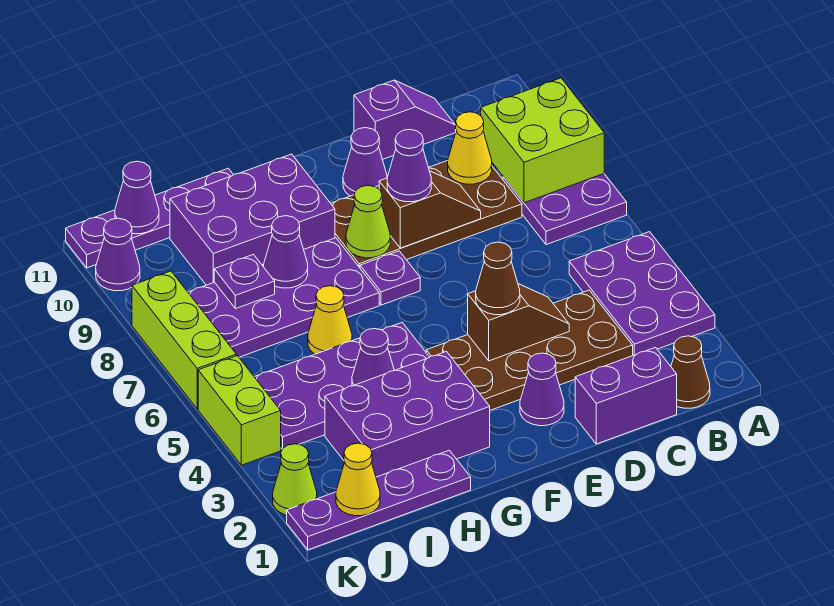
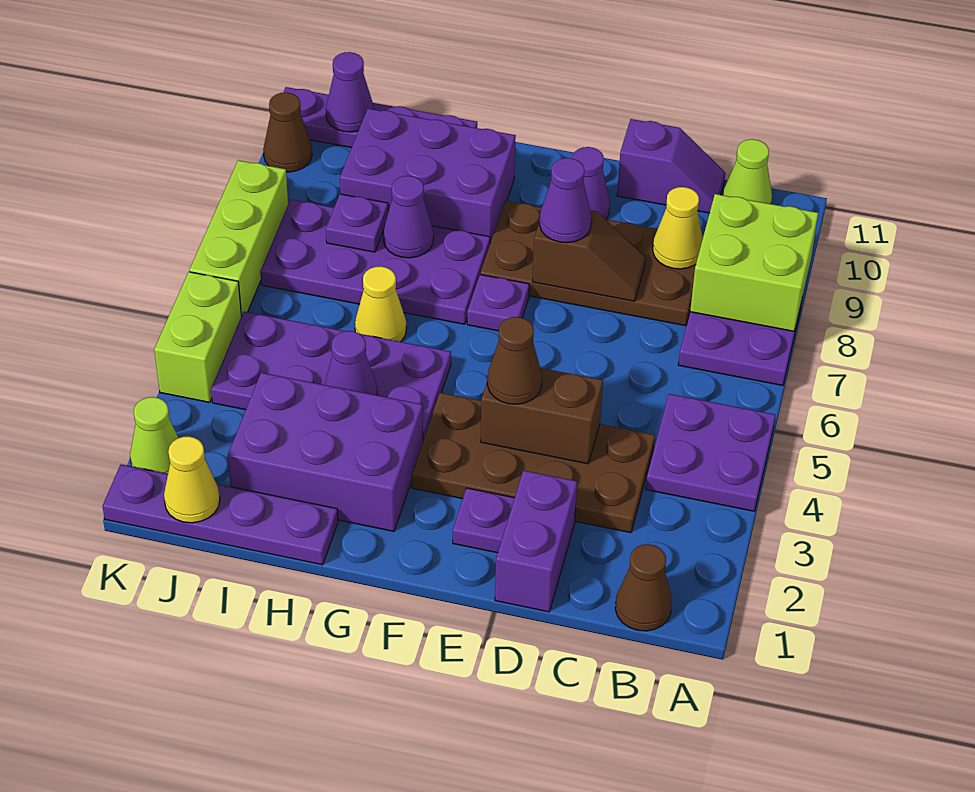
purple 2x3 plate [569,232,715,355] -> purple 2x2 plate [646,394,775,511]
purple 1x2 brick [575,347,677,444] -> purple 1x2 brick turned to [495,470,577,612]
brown 1x2 slope [468,284,569,361] -> brown 1x2 brick [481,368,603,464]
purple 1x1 cone [520,353,564,426] -> purple 1x1 plate [453,488,515,553]
lime 1x1 cone [346,185,390,258] -> lime 1x1 cone moved to [723,139,772,204]
purple 1x1 cone [96,218,140,291] -> brown 1x1 cone [263,92,312,172]

